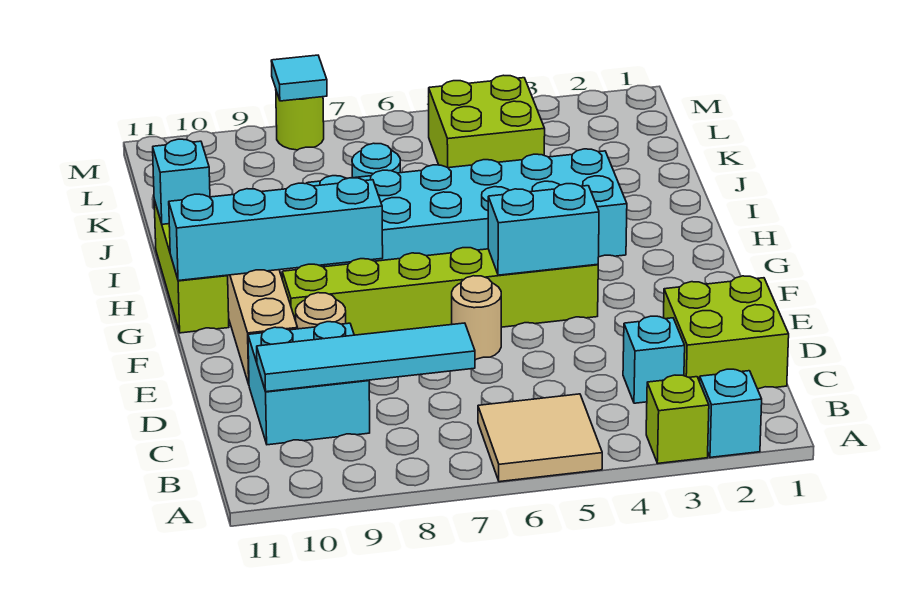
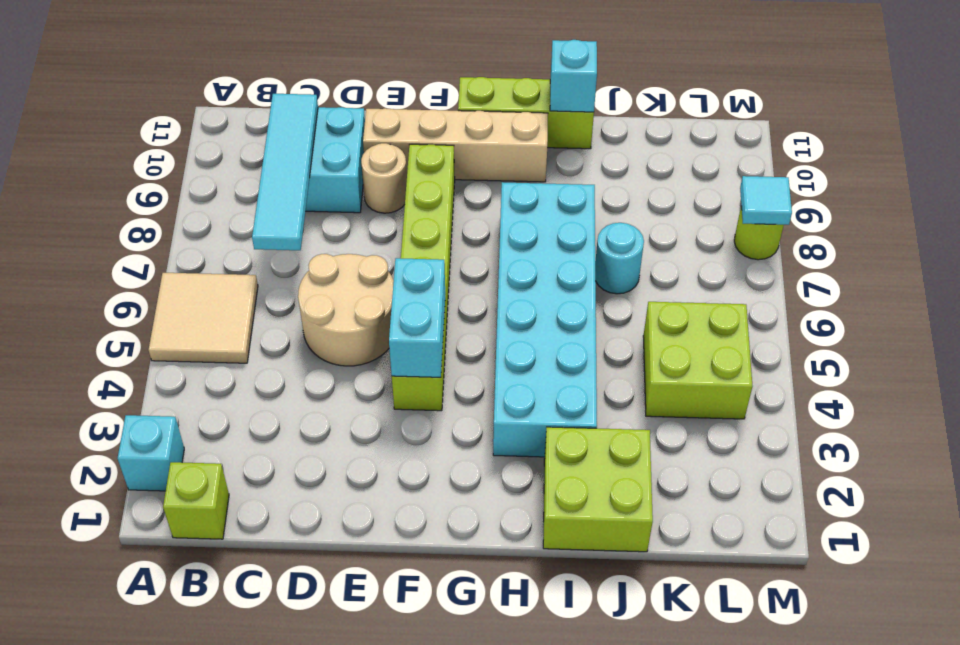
lime 1x1 brick [646,375,709,463] -> lime 1x1 brick moved to [163,462,229,539]
lime 2x2 brick [663,276,789,389] -> lime 2x2 brick moved to [543,427,653,552]
cyan 1x1 brick [623,316,685,403] -> none
tan 1x1 round brick [452,276,501,360] -> tan 2x2 round brick [298,254,394,366]
cyan 1x4 brick [169,178,383,281] -> none

